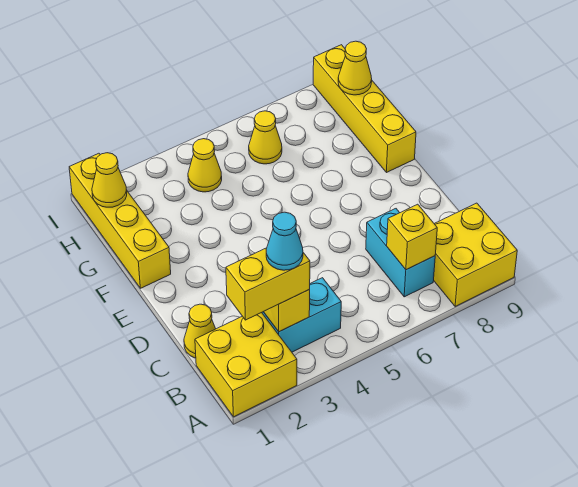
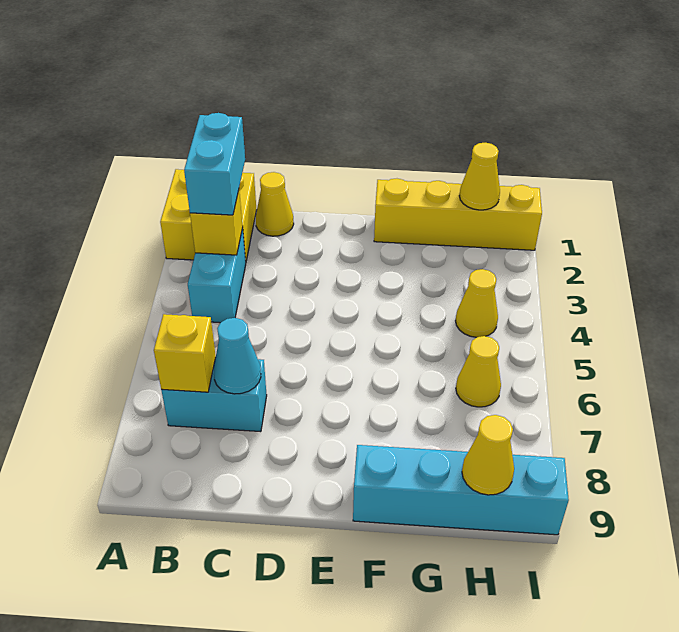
yellow 2x2 brick [434,203,517,306] -> none
yellow 1x2 brick [226,248,310,320] -> cyan 1x2 brick [184,113,245,215]
cyan 1x1 cone [266,212,303,270] -> cyan 1x1 cone moved to [214,318,261,394]
yellow 1x4 brick [313,45,416,173] -> cyan 1x4 brick [353,445,569,535]

